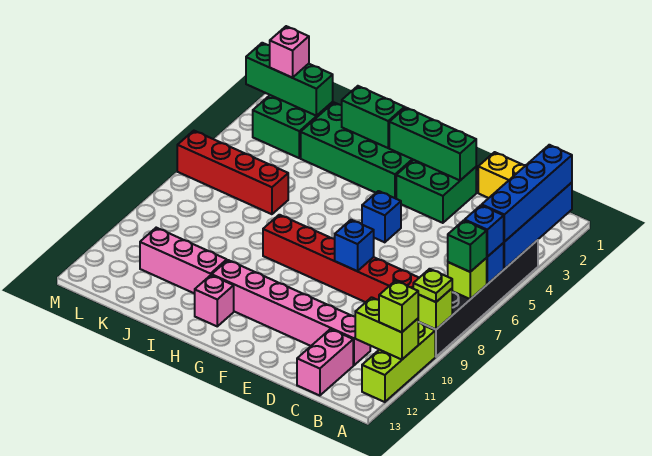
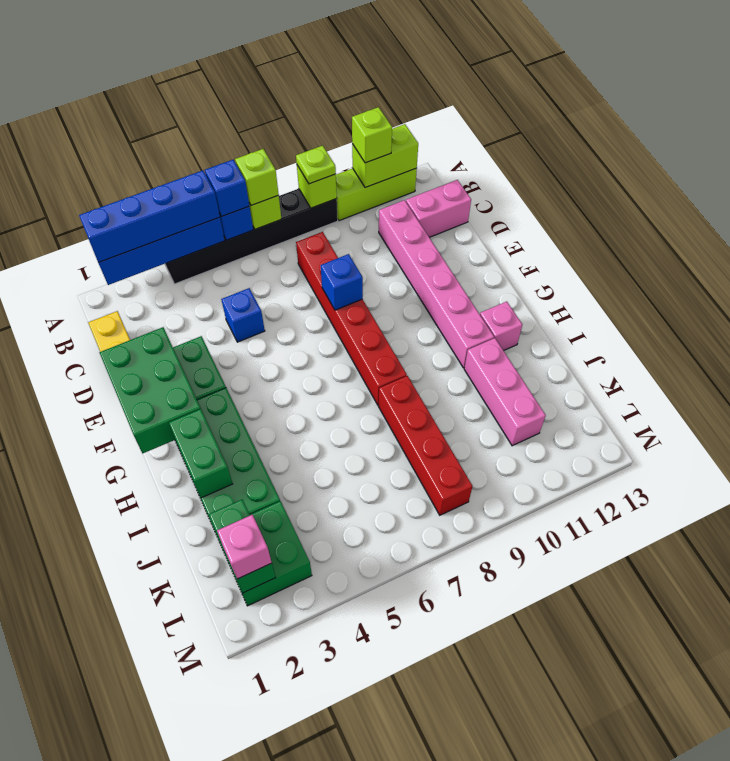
green 1x1 brick [448,220,487,272] -> lime 1x1 brick [235,149,279,205]
lime 1x2 brick [355,297,418,360] -> lime 1x2 brick turned to [352,124,418,188]
green 1x3 brick [389,108,476,180] -> green 2x3 brick [100,327,201,454]
blue 1x1 brick [362,191,401,242] -> blue 1x1 brick moved to [221,288,265,342]
red 1x4 brick [177,131,288,214] -> red 1x4 brick moved to [378,376,473,515]
green 1x3 brick [246,43,333,116] -> green 1x2 brick [209,500,276,593]

